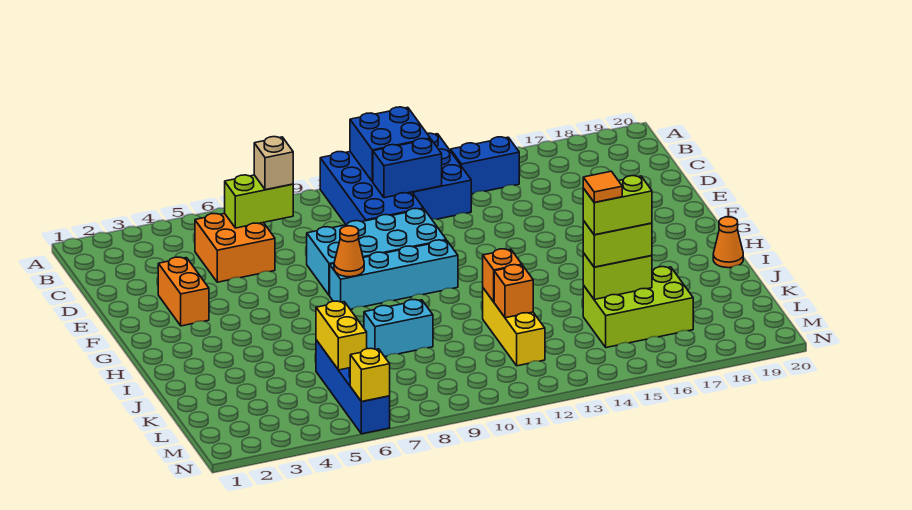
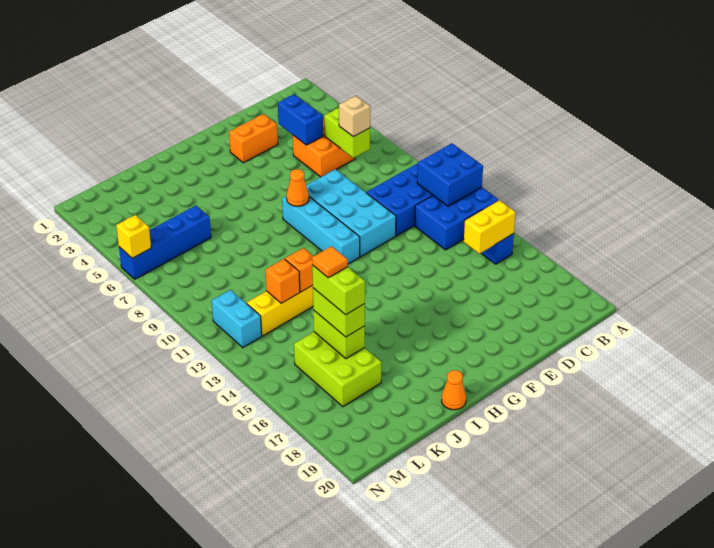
blue 1x2 brick [373,139,442,198] -> blue 1x2 brick moved to [278,94,323,145]
cyan 1x2 brick [364,300,433,357] -> cyan 1x2 brick moved to [212,290,262,348]
yellow 1x2 brick [316,301,367,370] -> yellow 1x2 brick moved to [464,200,516,254]

